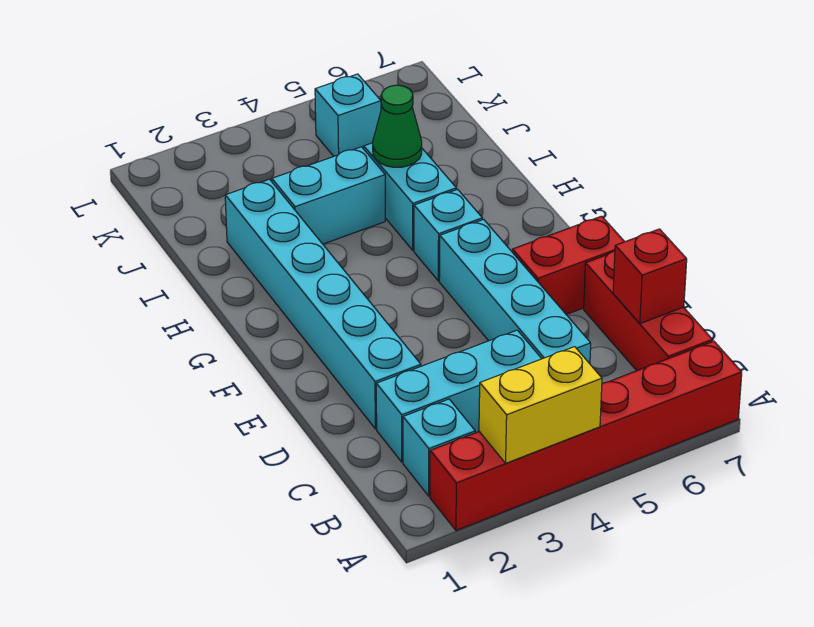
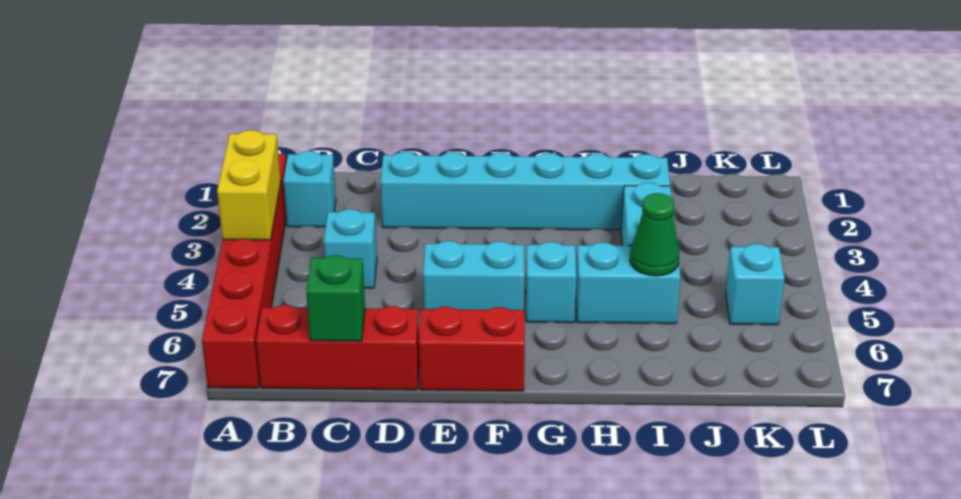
cyan 1x3 brick [376,330,542,462] -> cyan 1x1 brick [324,209,377,288]
cyan 1x4 brick [439,219,591,364] -> cyan 1x2 brick [423,241,524,310]
red 1x1 brick [613,229,687,324] -> green 1x1 brick [306,255,365,341]
red 1x2 brick [512,216,624,315] -> red 1x2 brick turned to [419,307,525,391]

